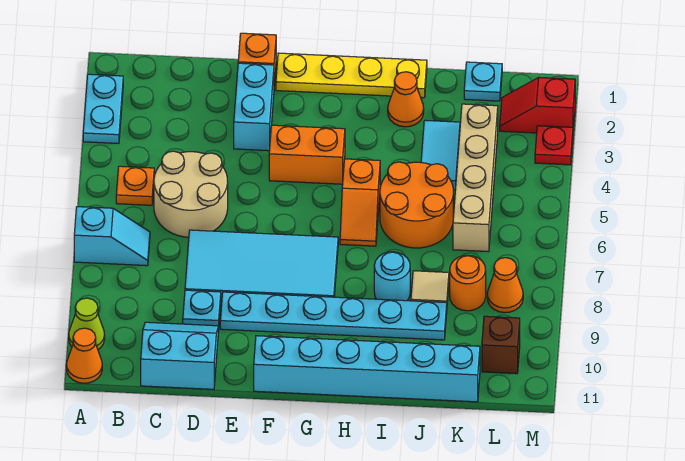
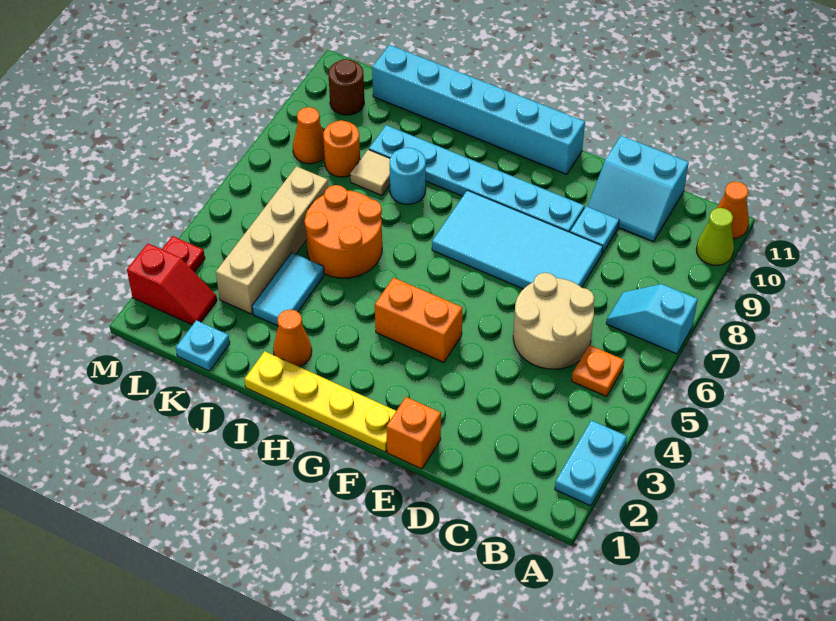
cyan 1x2 brick [234,63,274,151] -> none
orange 1x2 slope [340,159,380,246] -> none
brown 1x1 brick [482,316,520,374] -> brown 1x1 round brick [328,59,364,115]

